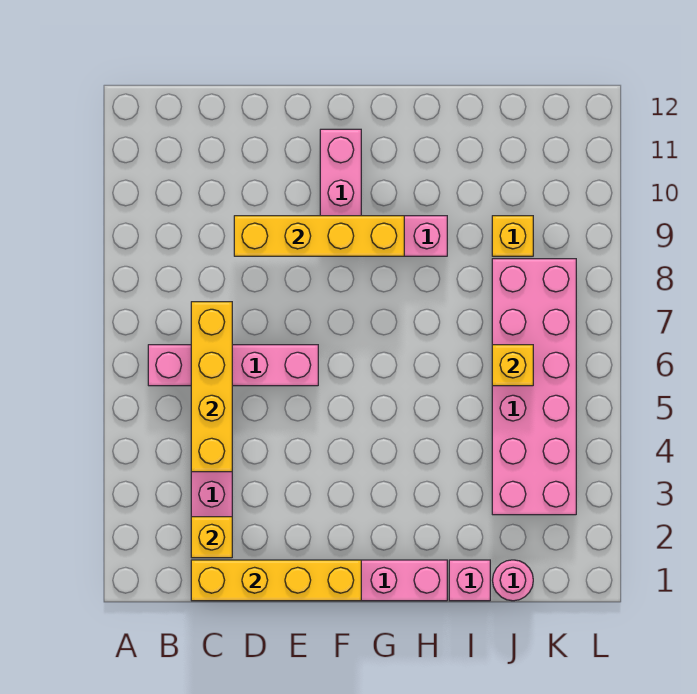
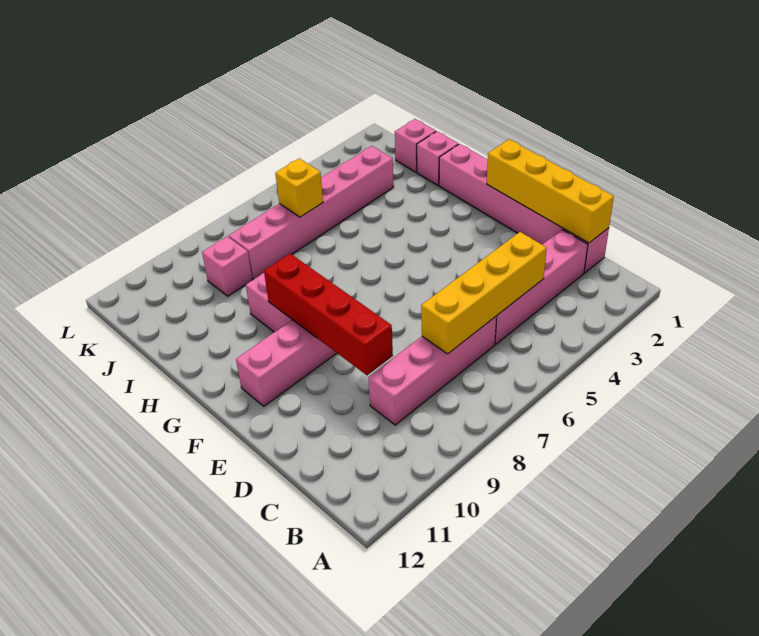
pink 1x4 brick [148,345,318,386] -> pink 1x4 brick turned to [368,317,496,425]
yellow 1x1 brick [191,517,232,558] -> none
yellow 1x4 brick [234,216,404,256] -> red 1x4 brick [264,254,393,375]
pink 1x1 round brick [493,560,533,601] -> pink 1x1 brick [395,119,436,172]
pink 2x6 brick [492,259,576,515] -> pink 1x6 brick [229,146,394,279]
yellow 1x1 brick [492,216,533,256] -> pink 1x1 brick [202,236,252,296]

